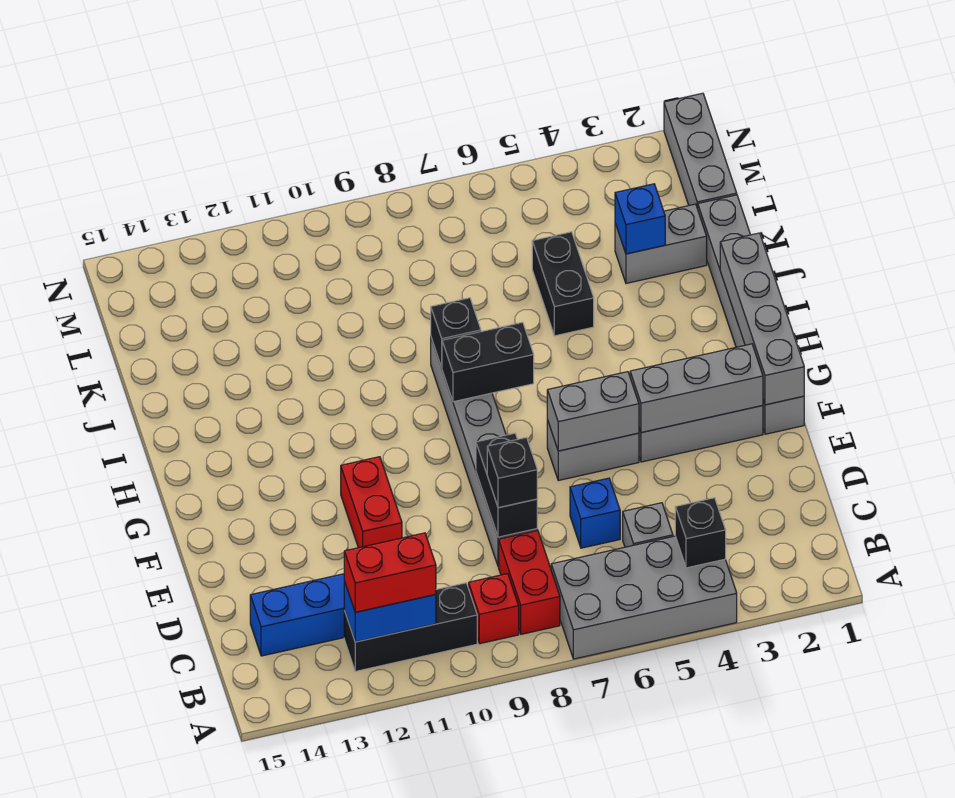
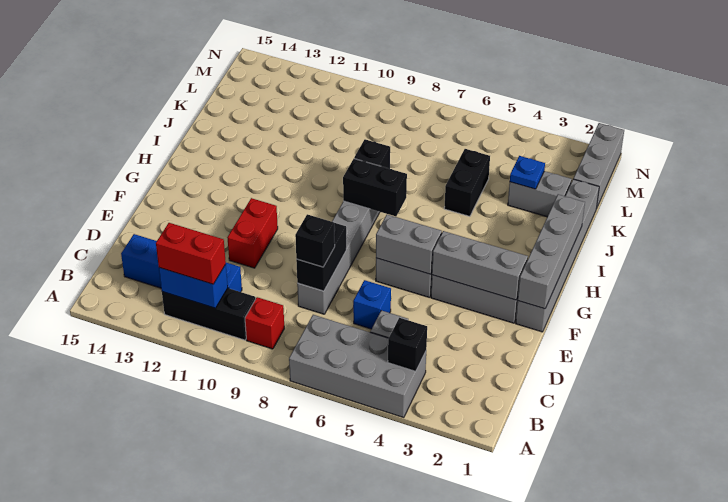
red 1x2 brick [499,530,560,634] -> none
blue 1x1 brick [615,184,665,254] -> blue 1x1 plate [510,156,545,189]

